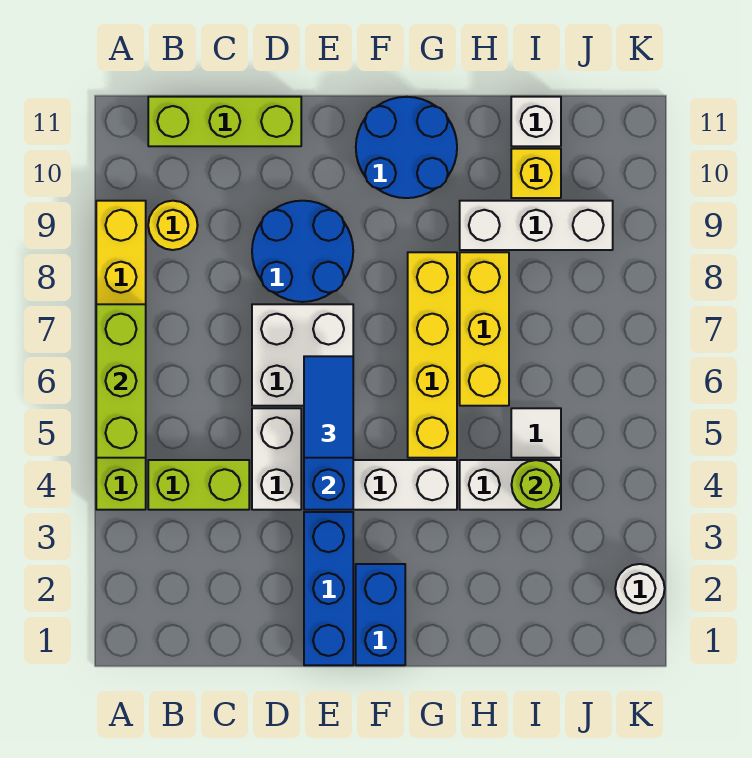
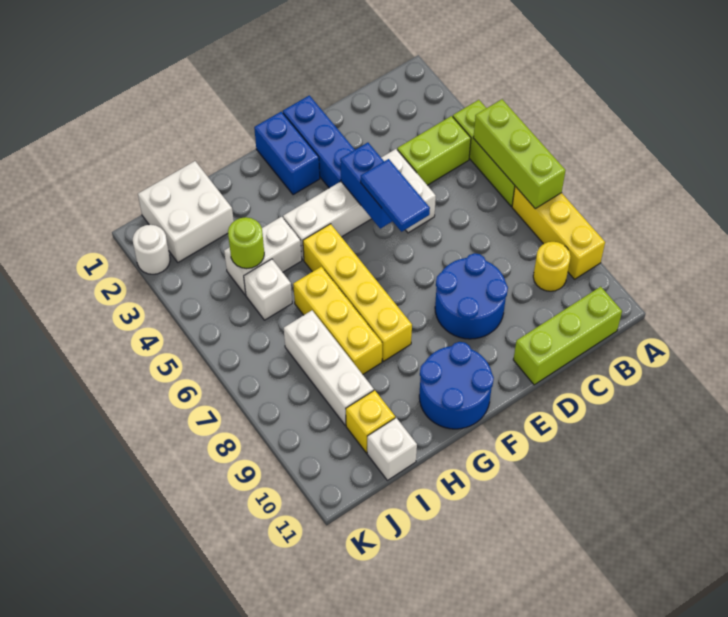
white 2x2 brick [252,304,353,406] -> white 2x2 brick moved to [138,161,234,262]
white 1x3 brick [460,201,613,250] -> white 1x3 brick turned to [284,311,374,425]
white 1x1 tile [511,408,561,458] -> white 1x1 brick [244,259,292,320]

